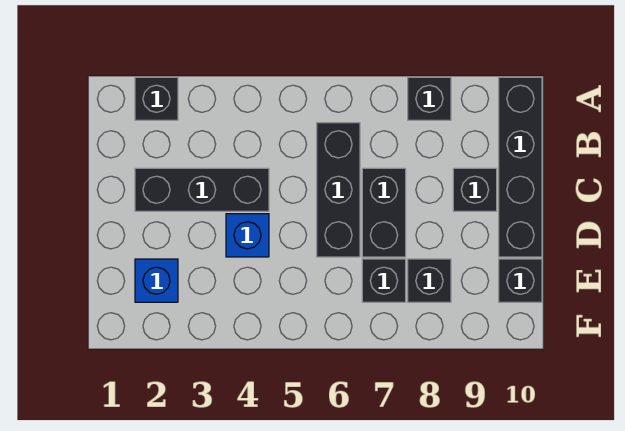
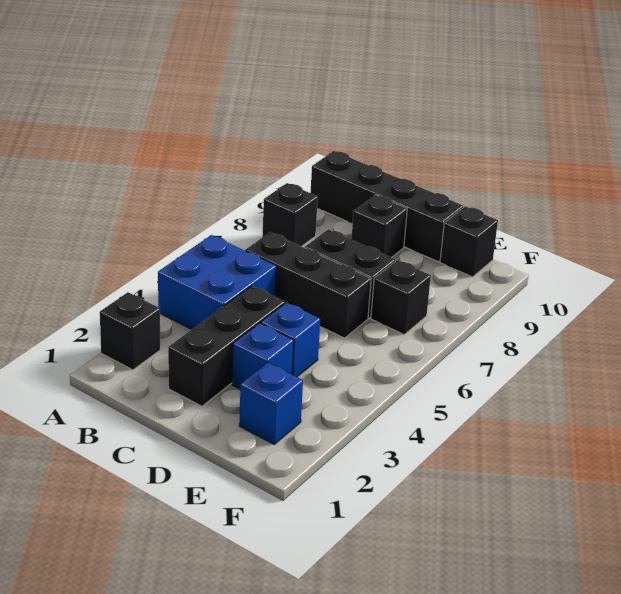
none -> blue 2x2 brick [158,235,276,329]
none -> blue 1x1 brick [232,323,294,389]
black 1x1 brick [408,259,451,302] -> none

